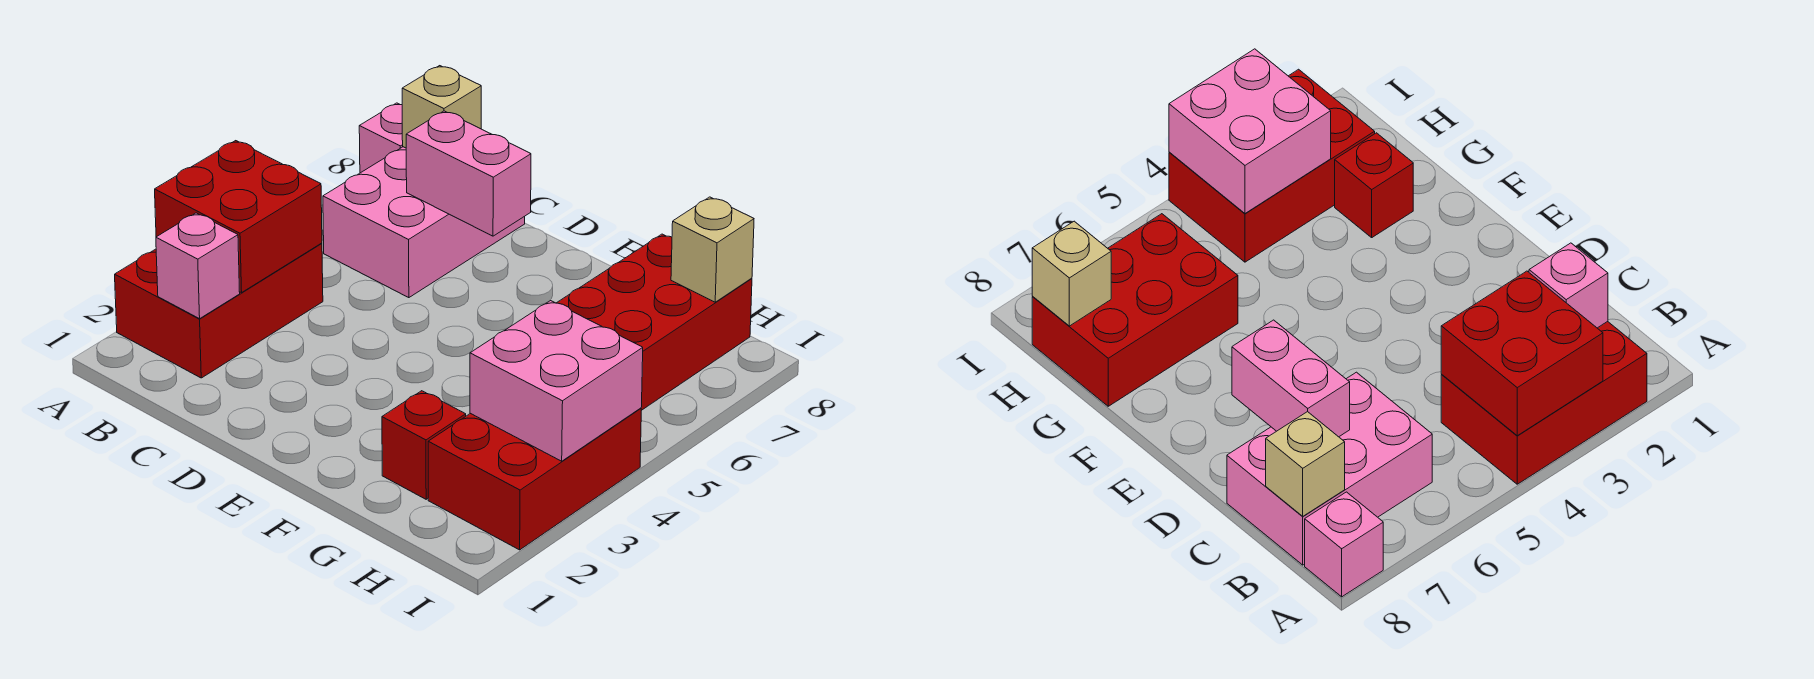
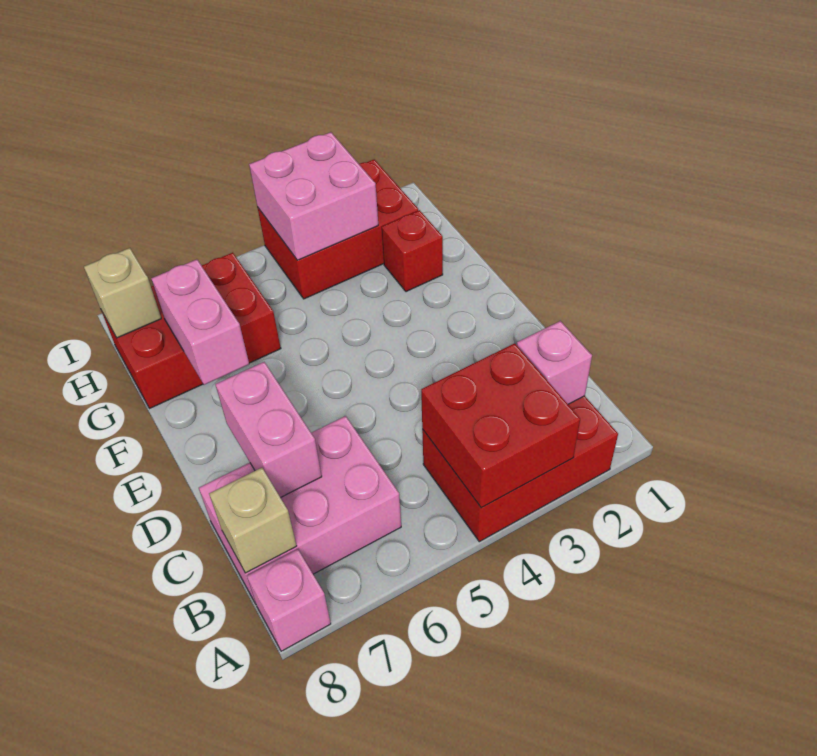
none -> pink 1x2 brick [151,259,249,385]

